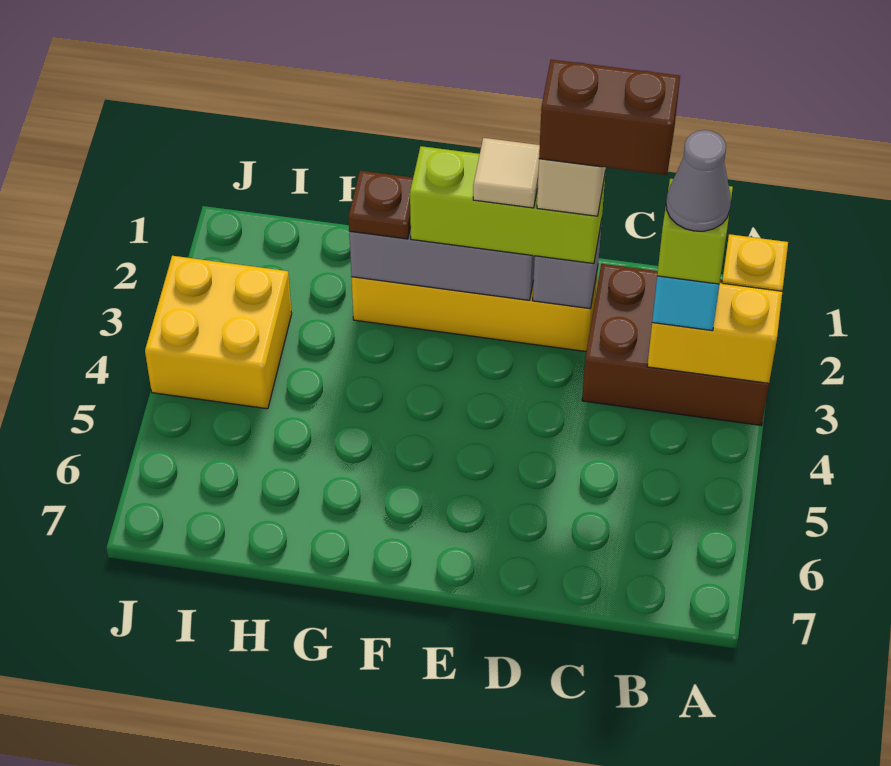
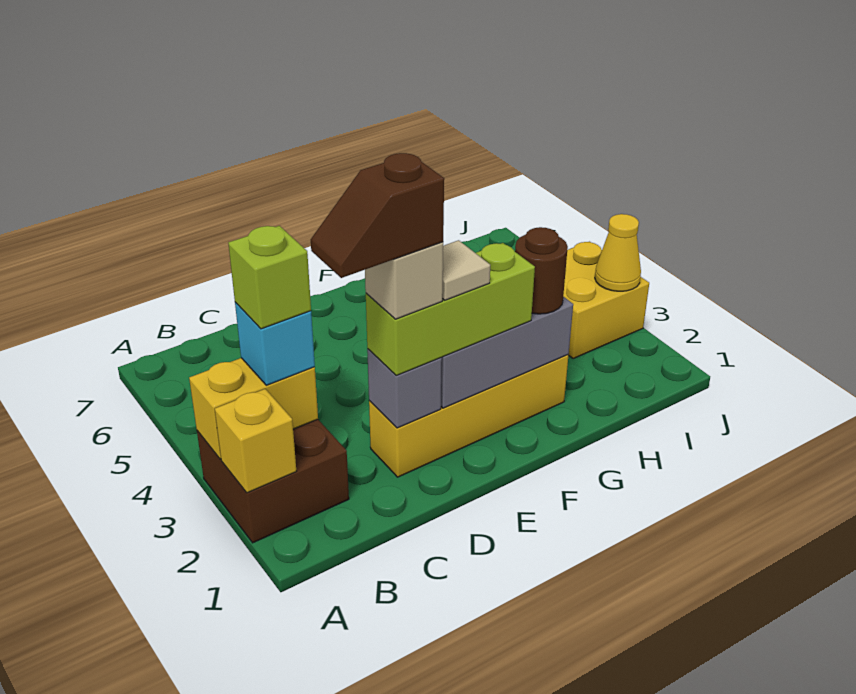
brown 2x3 brick [582,264,769,425] -> brown 2x2 brick [197,419,349,543]
grey 1x1 cone [666,130,731,231] -> none
brown 1x2 brick [539,60,680,175] -> brown 1x2 slope [311,153,444,278]
brown 1x1 plate [349,171,413,239] -> brown 1x1 round brick [515,227,568,314]
none -> yellow 1x1 cone [595,214,641,291]

